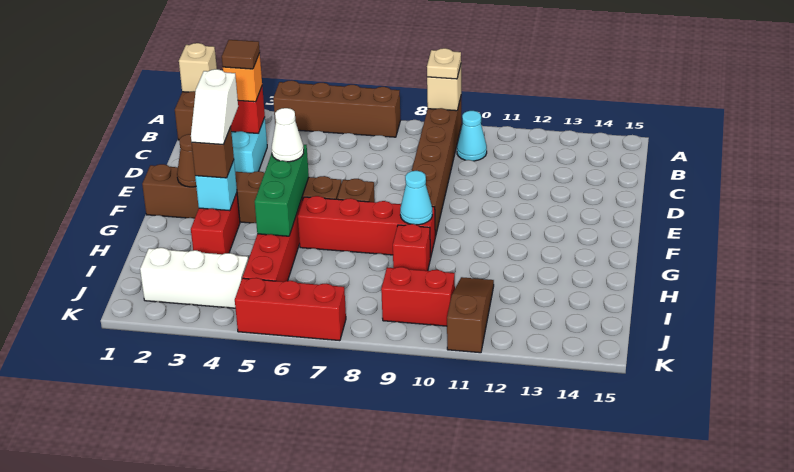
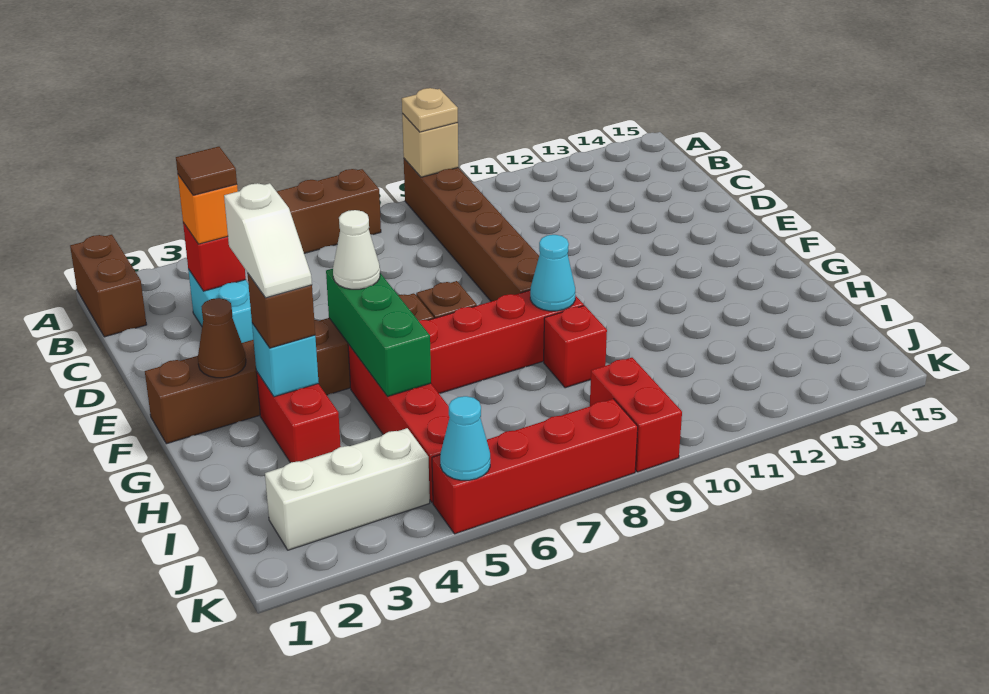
tan 1x1 brick [179,43,217,92] -> none
cyan 1x1 cone [457,111,487,161] -> cyan 1x1 cone moved to [440,396,490,480]
brown 1x3 slope [447,277,494,353] -> none
red 1x2 brick [381,267,455,326] -> red 1x2 brick turned to [590,358,682,472]
red 1x3 brick [235,278,346,341] -> red 1x4 brick [432,399,638,534]

